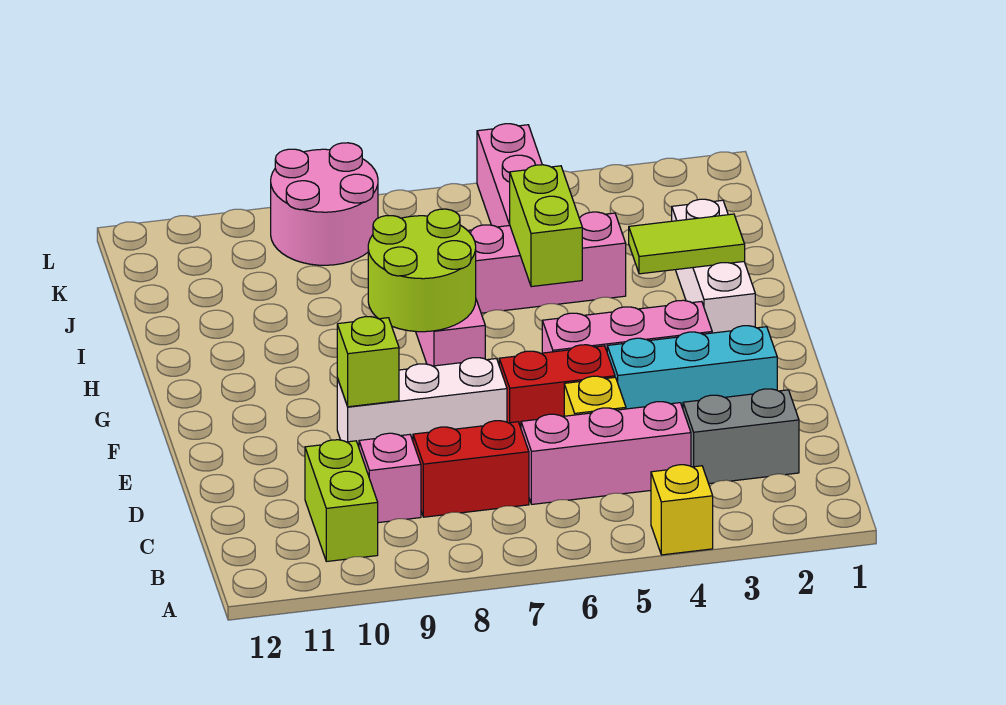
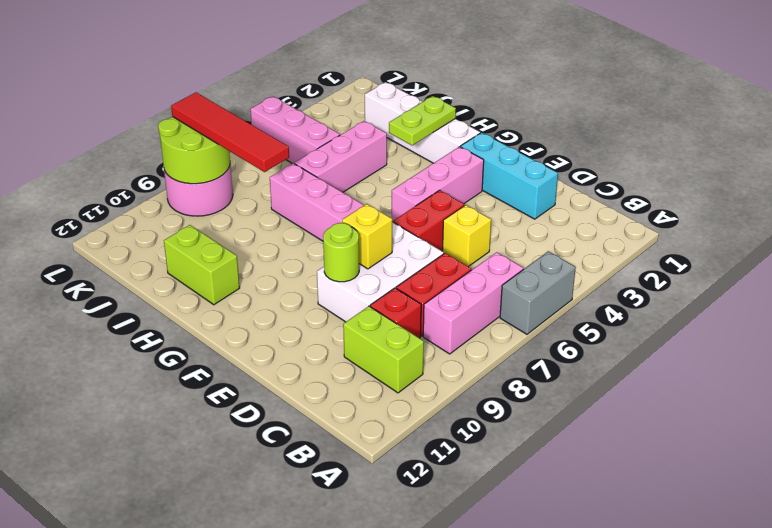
yellow 1x1 brick [651,465,713,555] -> yellow 1x1 brick moved to [342,204,392,269]
grey 1x2 brick [683,389,799,484] -> grey 1x2 brick moved to [500,251,576,334]
pink 1x3 brick [521,402,691,504] -> pink 1x3 brick moved to [423,252,523,354]
pink 1x1 brick [359,433,421,523] -> red 1x1 brick [370,288,421,338]
cyan 1x3 brick [607,326,777,409] -> cyan 1x3 brick turned to [461,133,558,219]
white 1x3 brick [337,358,507,447] -> white 2x3 brick [317,222,444,322]
lime 1x1 brick [337,317,399,407] -> lime 1x1 round brick [323,223,359,282]
white 1x3 brick [672,199,755,333] -> white 1x4 brick [365,82,480,163]
lime 2x2 round brick [368,209,476,332] -> lime 2x2 round brick moved to [158,117,230,184]
lime 1x2 tile [629,214,745,274] -> lime 1x2 plate [389,96,456,145]
lime 1x2 brick [510,165,582,287] -> lime 1x2 brick moved to [164,225,240,305]
none -> red 1x4 tile [171,92,289,172]

